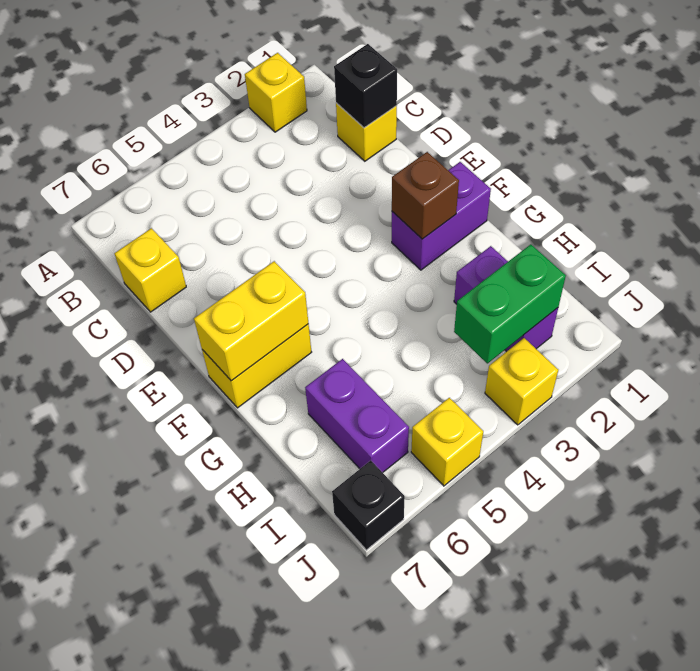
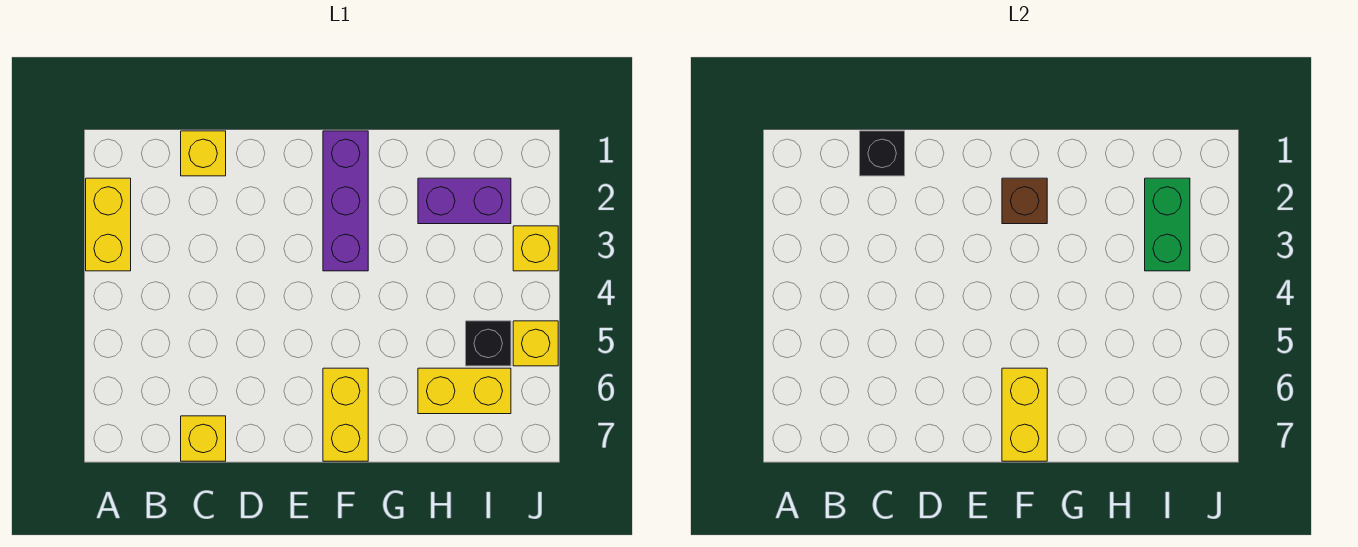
yellow 1x1 brick [245,53,307,132] -> yellow 1x2 brick [86,178,131,271]
purple 1x2 brick [392,162,491,270] -> purple 1x3 brick [323,131,368,271]
purple 1x2 brick [305,359,409,473] -> yellow 1x2 brick [418,368,511,414]
black 1x1 brick [332,460,405,550] -> black 1x1 brick moved to [466,321,511,366]

